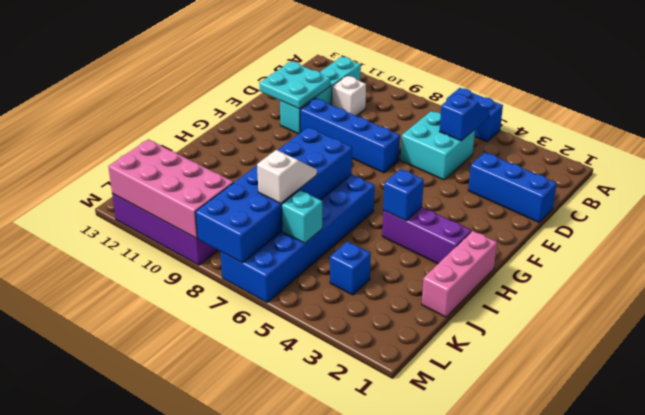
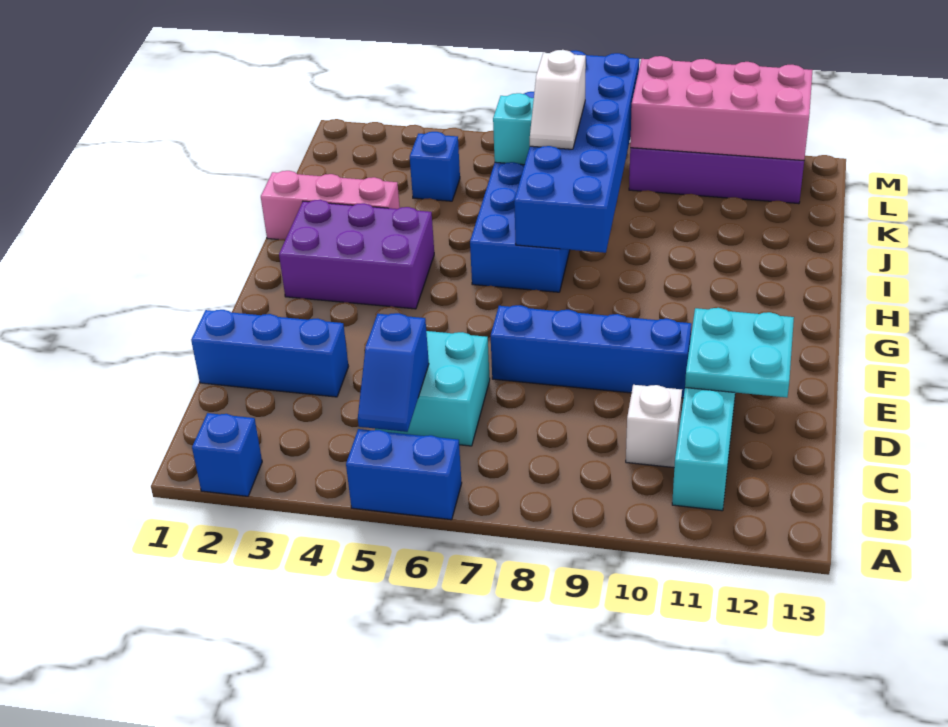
pink 1x3 brick [422,231,497,317] -> pink 1x3 brick turned to [261,171,400,240]
purple 1x3 brick [382,207,472,264] -> purple 2x3 brick [279,200,434,309]
blue 1x1 brick [383,169,424,221] -> blue 1x1 brick moved to [192,413,262,496]

